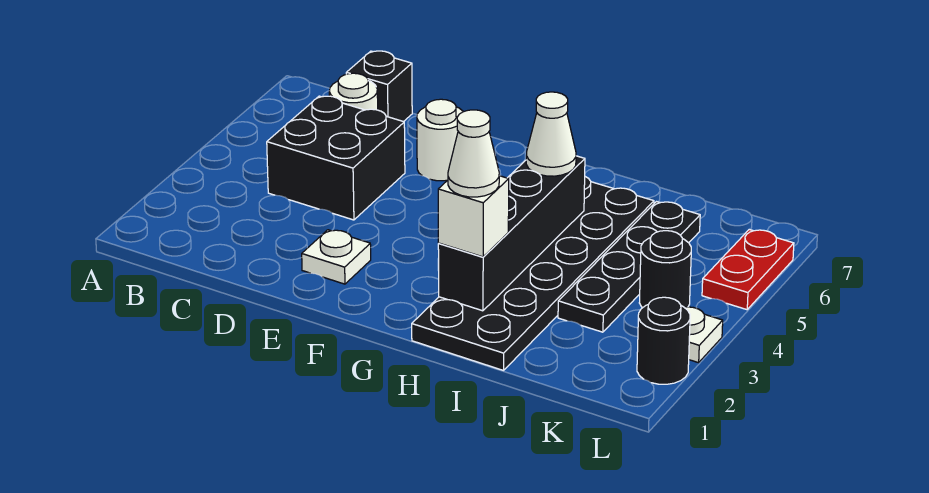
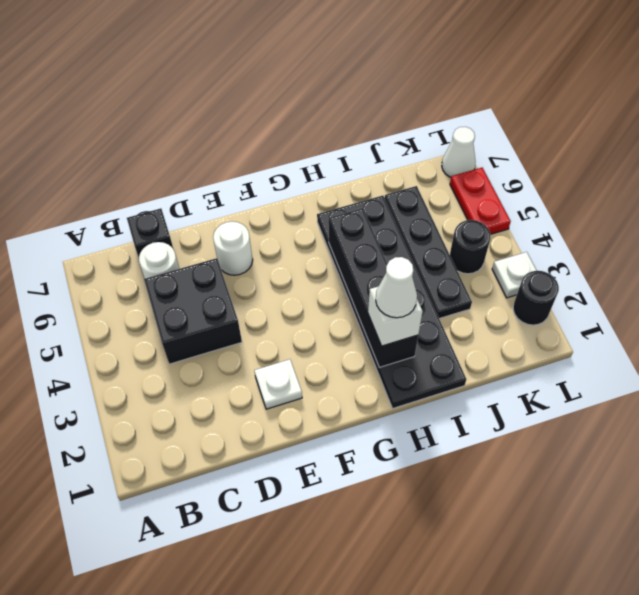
white 1x1 cone [526,92,576,176] -> white 1x1 cone moved to [442,127,476,177]

